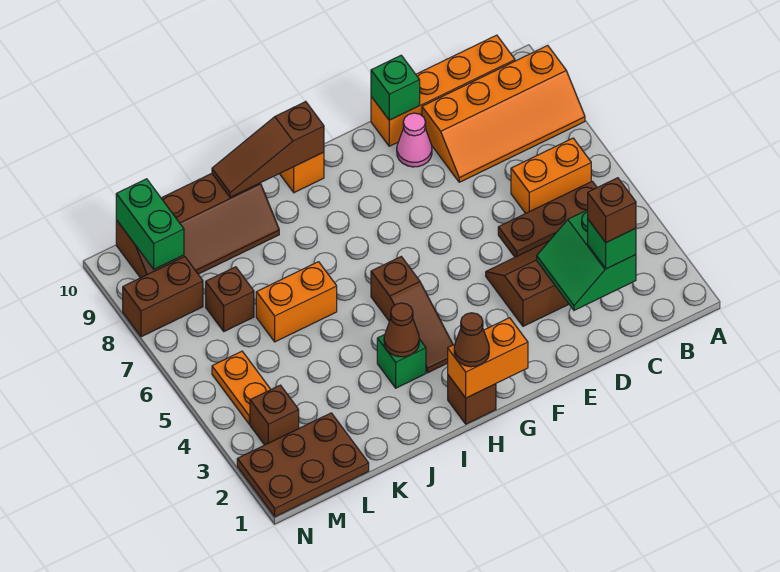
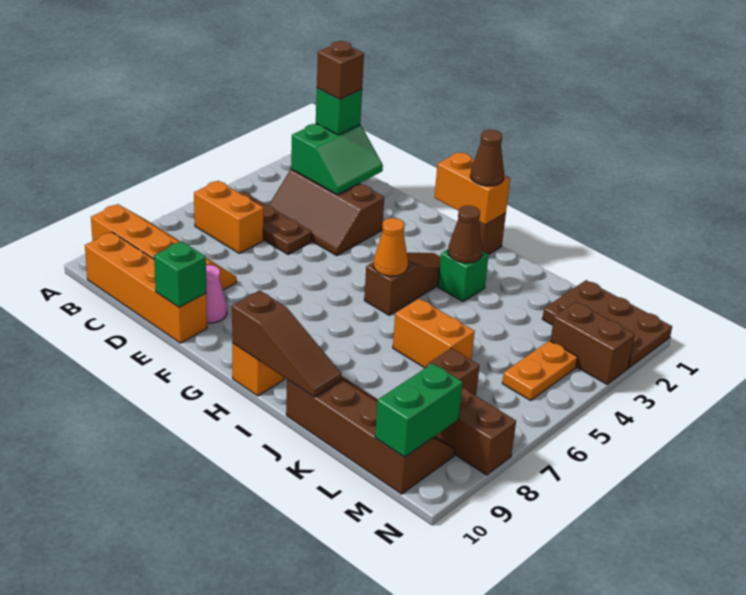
none -> orange 1x1 cone [374,218,408,276]
brown 1x1 brick [250,385,299,445] -> brown 1x2 brick [550,302,635,384]

